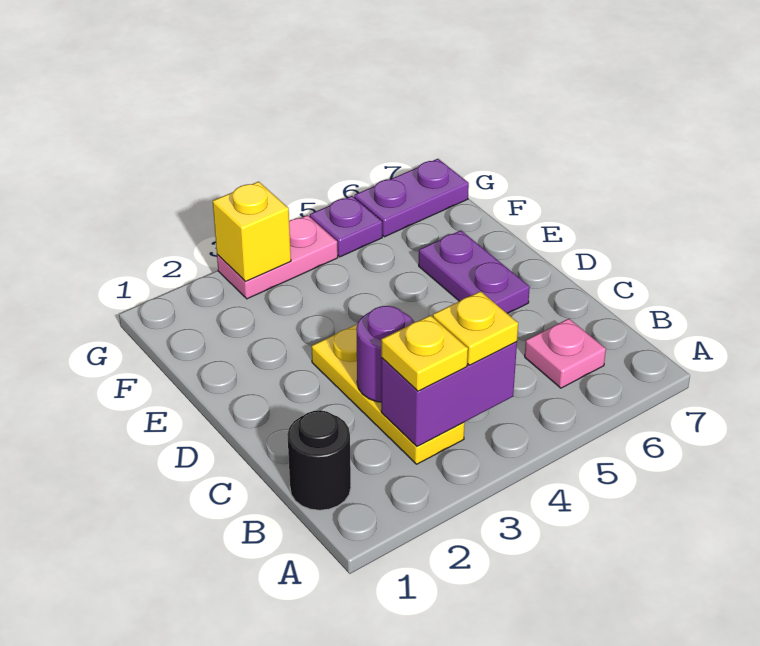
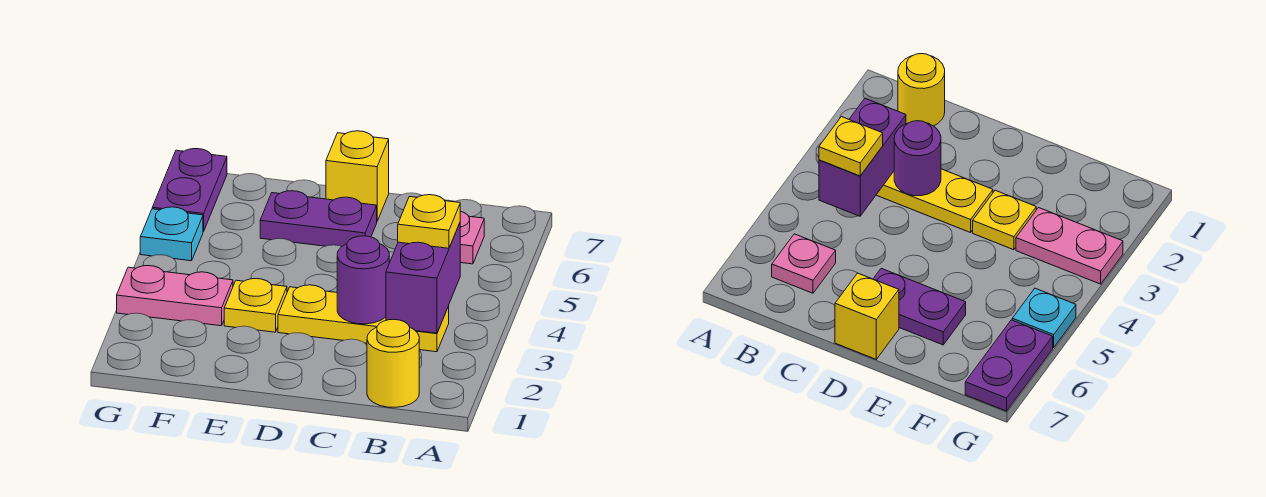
black 1x1 round brick [287,410,351,510] -> yellow 1x1 round brick [367,319,419,407]
yellow 1x1 plate [381,315,468,391] -> yellow 1x1 plate moved to [224,279,287,332]
pink 1x2 plate [217,215,338,299] -> pink 1x2 plate turned to [117,266,233,326]
yellow 1x1 brick [213,182,291,282] -> yellow 1x1 brick moved to [326,131,389,221]
purple 1x1 plate [310,196,382,257] -> cyan 1x1 plate [140,207,203,261]

